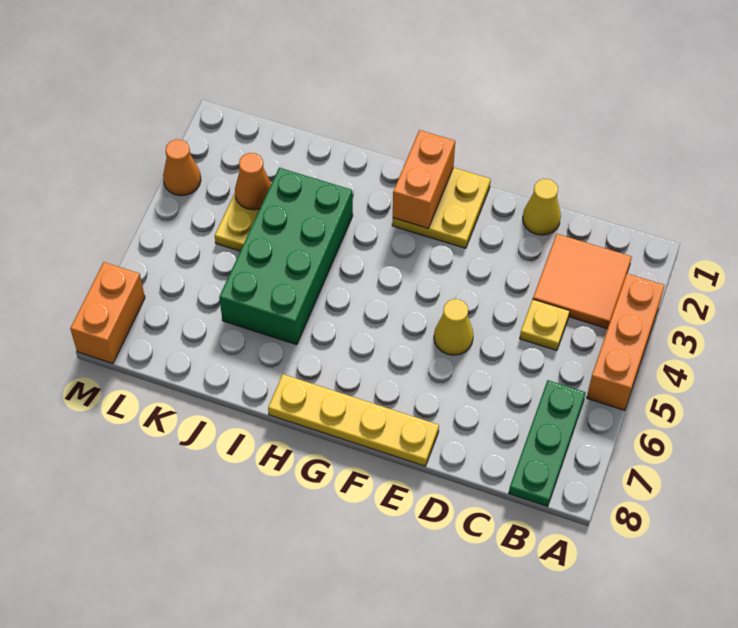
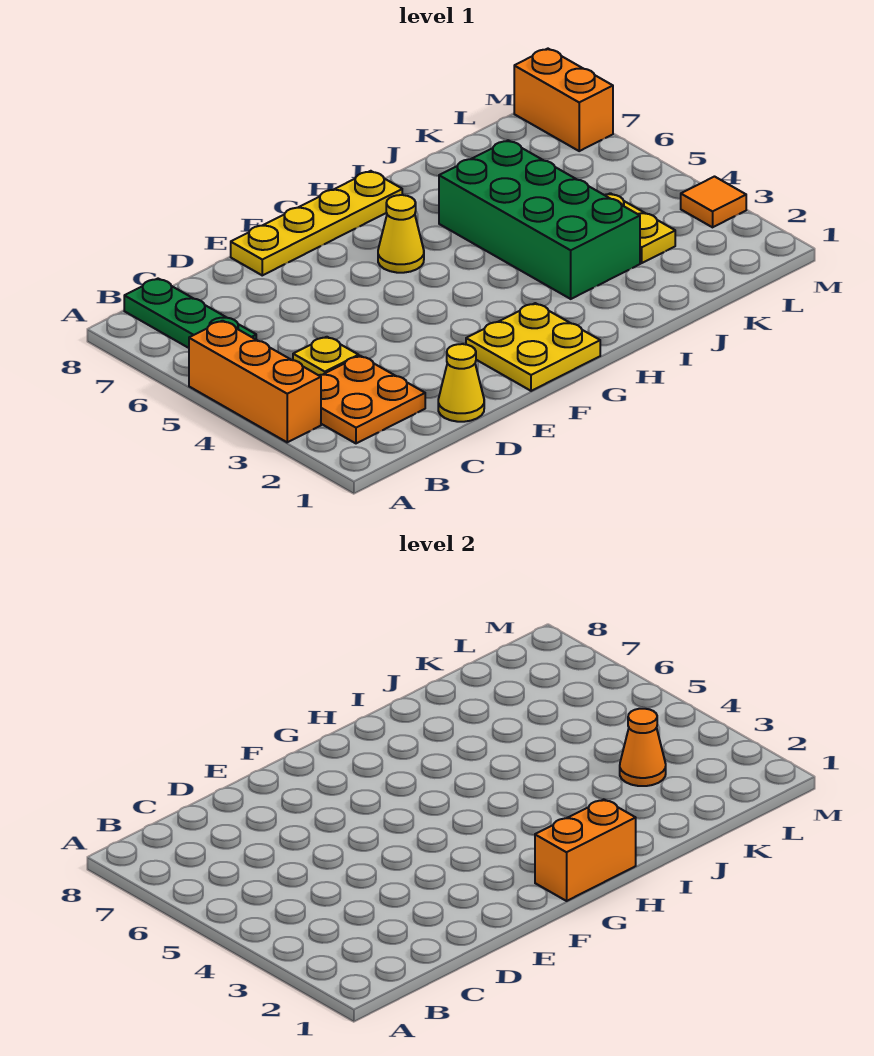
orange 2x2 tile [533,234,632,329] -> orange 2x2 plate [319,356,425,443]
yellow 1x1 cone [434,299,473,355] -> yellow 1x1 cone moved to [378,195,424,273]
orange 1x2 brick [393,130,455,228] -> orange 1x2 brick turned to [535,799,636,901]
orange 1x1 cone [163,139,201,196] -> orange 1x1 tile [681,177,746,227]

